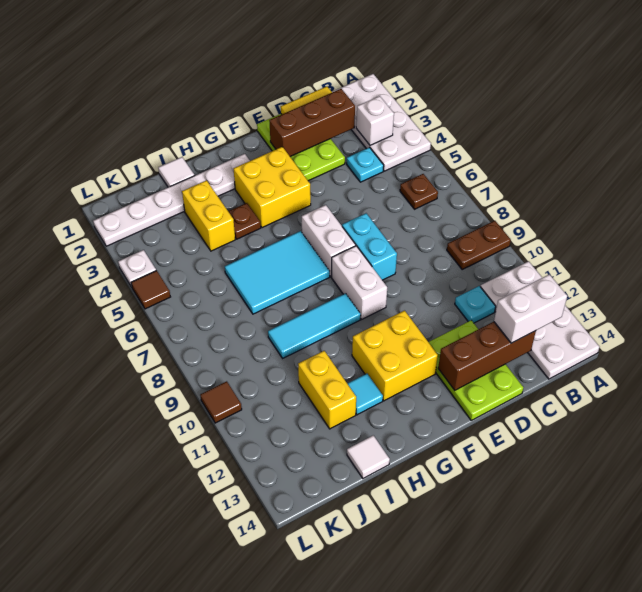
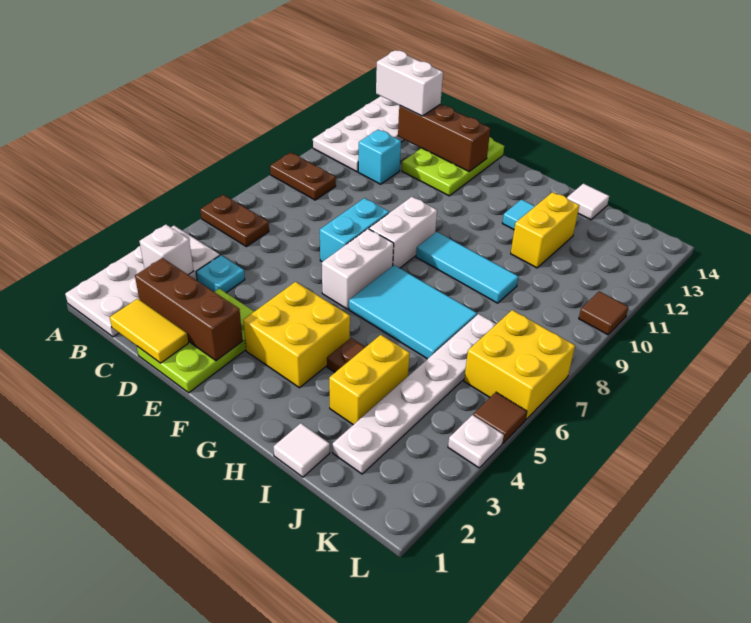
brown 1x1 plate [400,174,438,209] -> brown 1x2 plate [200,195,269,247]
cyan 1x1 plate [455,286,496,323] -> cyan 1x1 brick [358,130,401,184]
yellow 2x2 brick [352,311,438,401] -> yellow 2x2 brick moved to [464,310,575,420]
white 1x6 plate [93,154,250,246] -> white 1x6 plate turned to [333,314,496,474]

